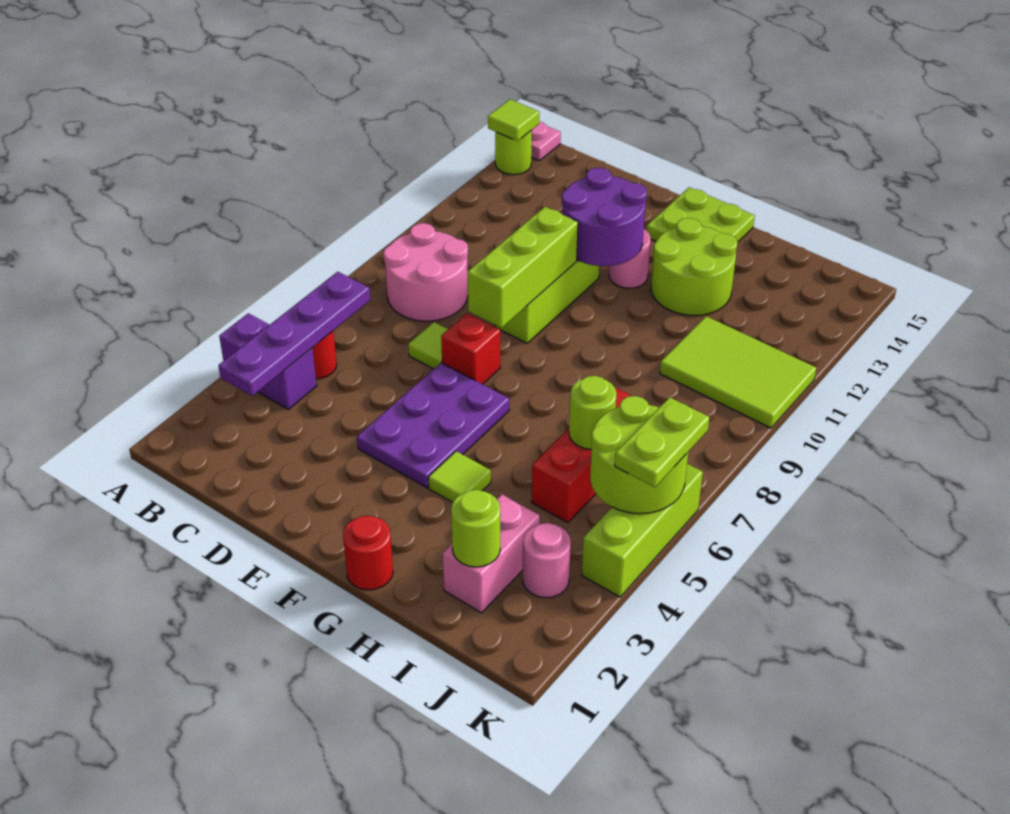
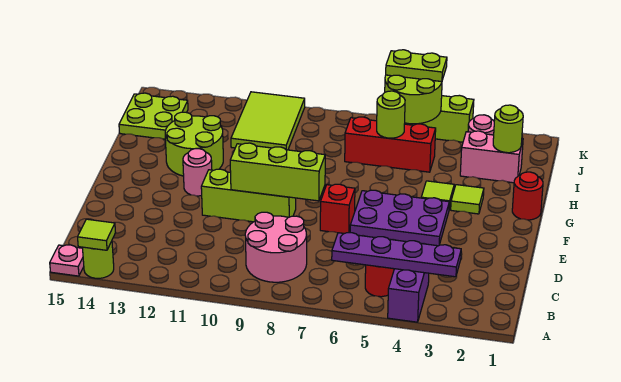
lime 1x1 tile [408,322,448,369] -> lime 1x1 tile moved to [451,185,484,214]
purple 2x2 round brick [562,168,647,266] -> none
lime 2x2 plate [647,187,755,242] -> lime 2x2 plate moved to [119,93,188,139]

